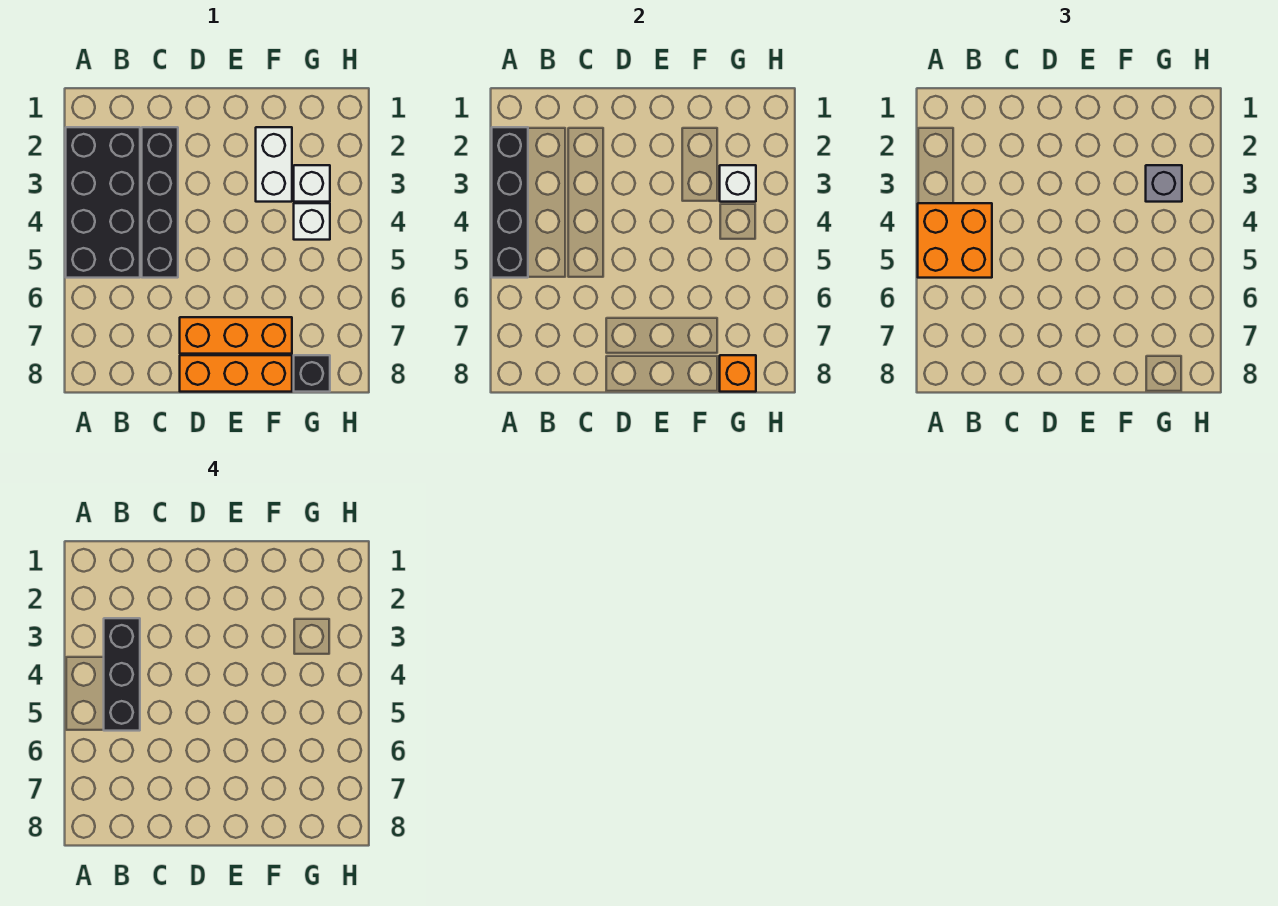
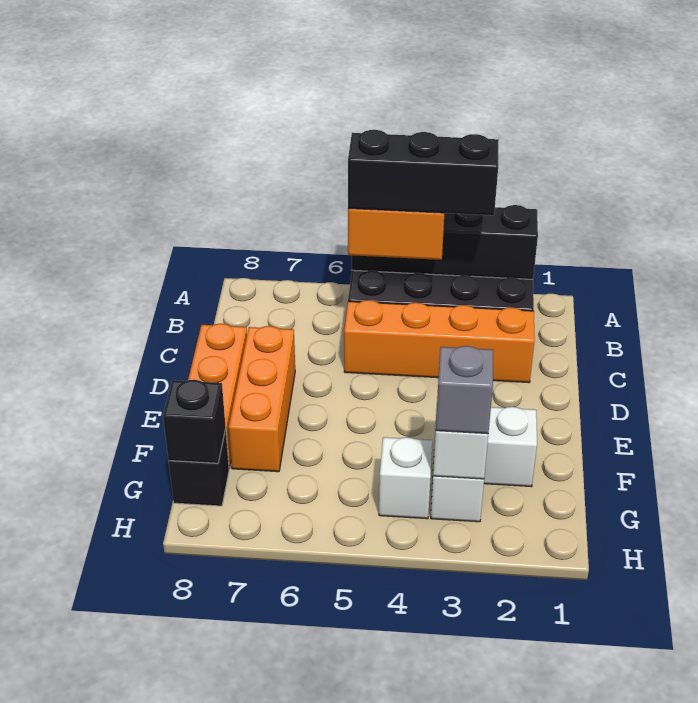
black 1x4 brick [142,127,178,278] -> orange 1x4 brick [344,300,535,383]
orange 1x1 brick [720,355,756,392] -> black 1x1 brick [163,380,226,463]

